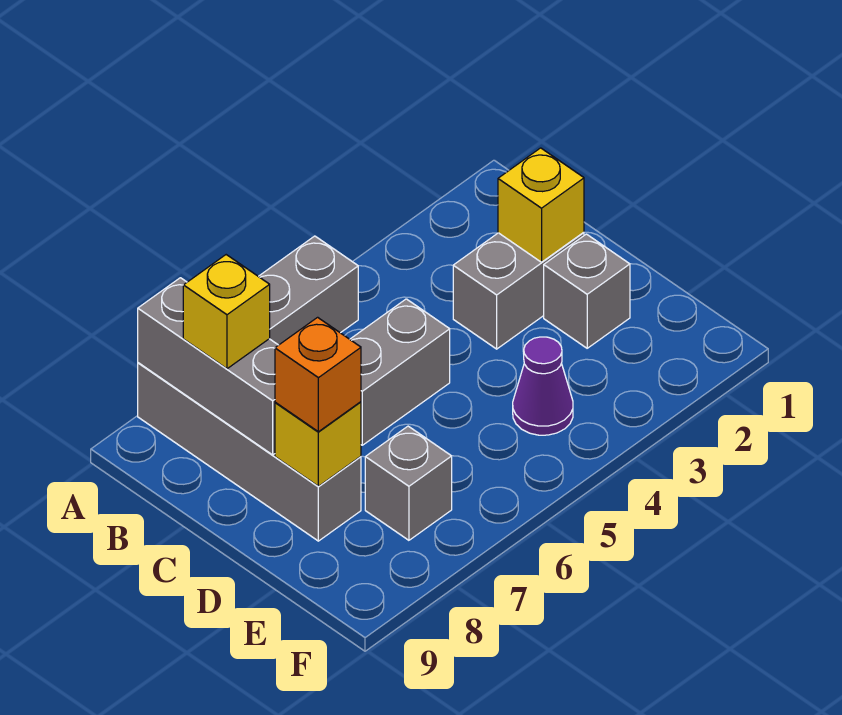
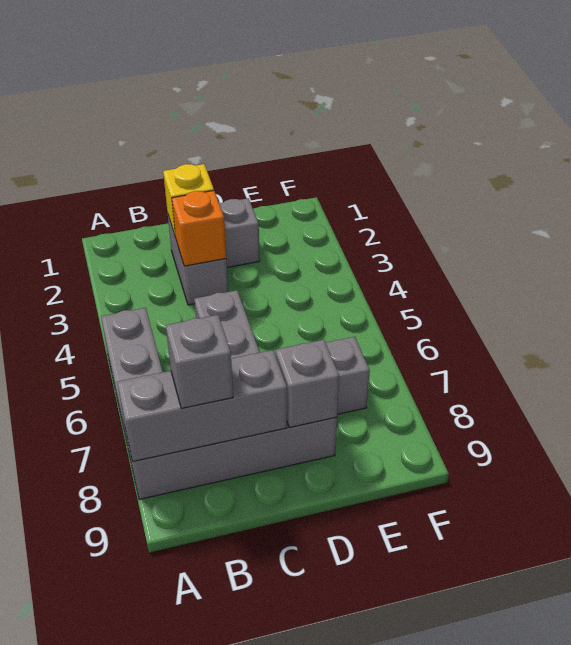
yellow 1x1 brick [183,255,270,369] -> grey 1x1 brick [166,315,233,408]
yellow 1x1 brick [275,402,361,486] -> grey 1x1 brick [275,340,339,427]
orange 1x1 brick [275,317,361,432] -> orange 1x1 brick moved to [172,191,226,266]
purple 1x1 cone [513,337,573,435] -> none

